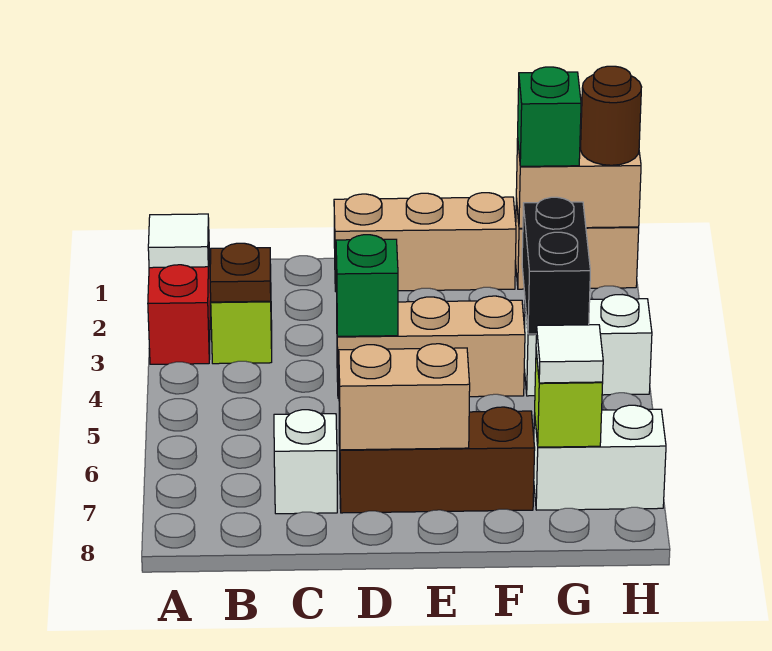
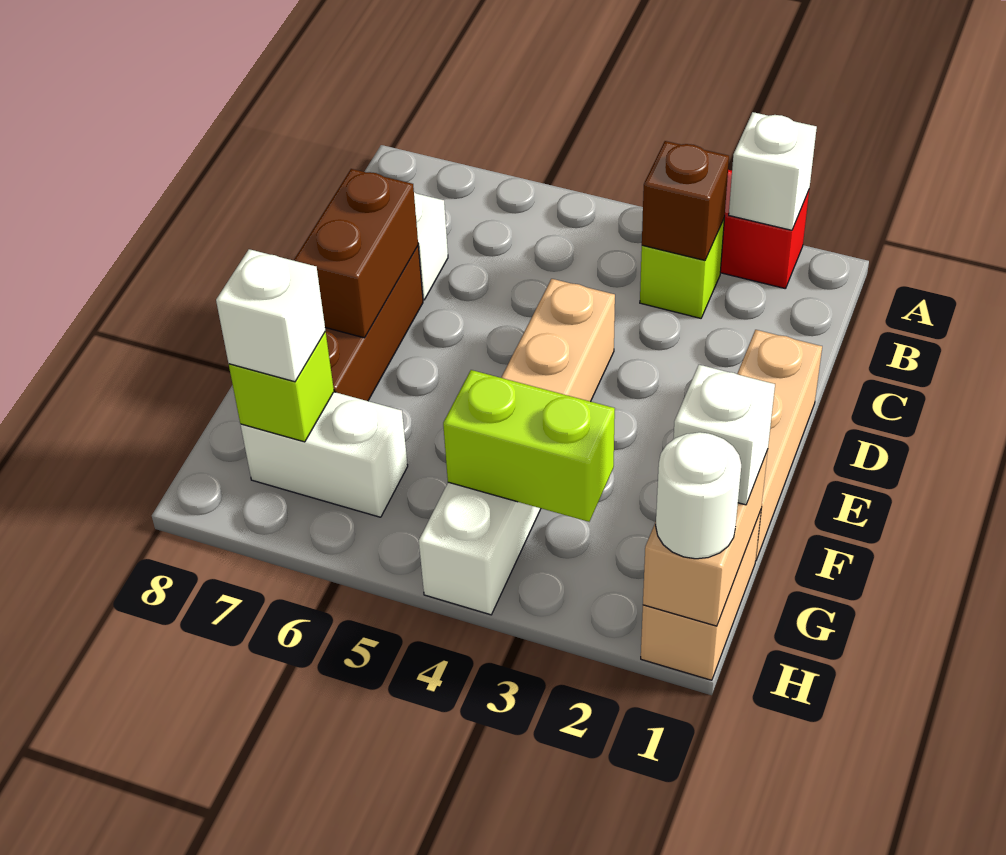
white 1x1 tile [148,214,209,268] -> white 1x1 brick [729,112,817,230]
brown 1x1 plate [210,243,271,302] -> brown 1x1 brick [642,141,729,260]
green 1x1 brick [336,235,398,336] -> none
tan 1x2 brick [339,344,470,450] -> brown 1x2 brick [294,169,418,338]
green 1x1 brick [518,67,581,166] -> white 1x1 brick [674,365,775,505]
black 1x2 brick [522,197,590,334] -> lime 1x2 brick [443,370,615,522]
white 1x2 brick [534,405,666,510] -> white 1x2 brick turned to [241,392,408,517]
white 1x1 tile [536,325,603,383] -> white 1x1 brick [216,249,326,382]
brown 1x1 round brick [581,66,641,165] -> white 1x1 round brick [656,432,741,559]

